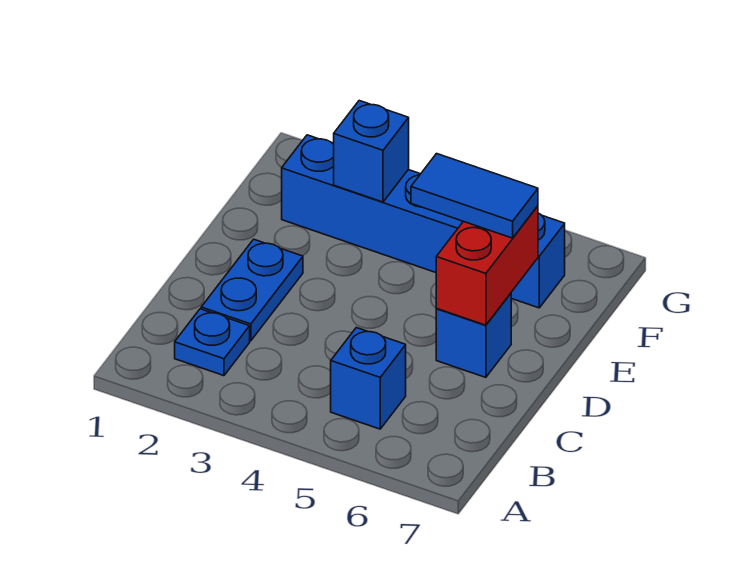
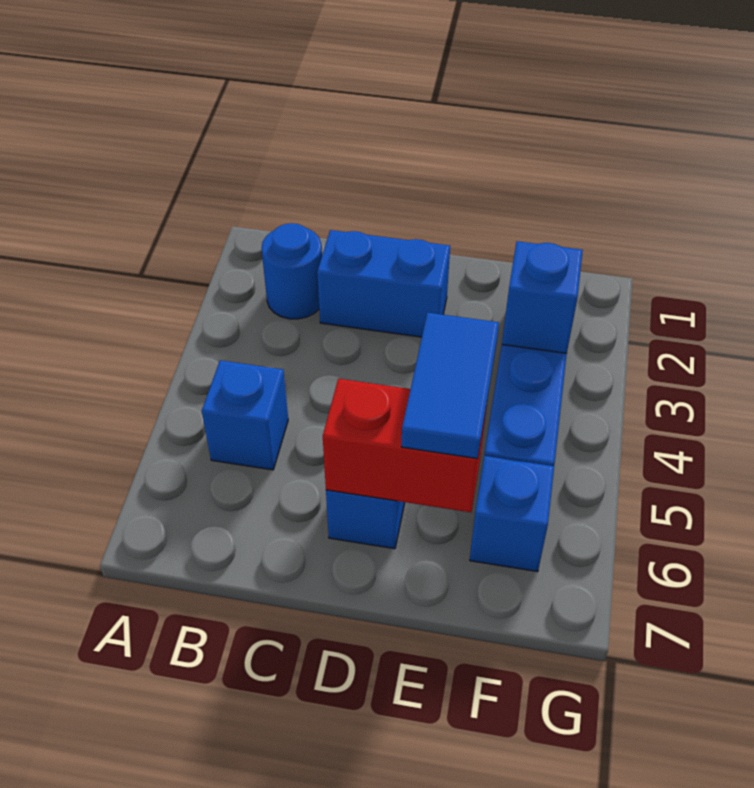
blue 1x1 plate [175,309,250,376] -> blue 1x1 round brick [262,223,322,319]
blue 1x2 plate [201,239,303,341] -> blue 1x2 brick [317,230,450,337]

